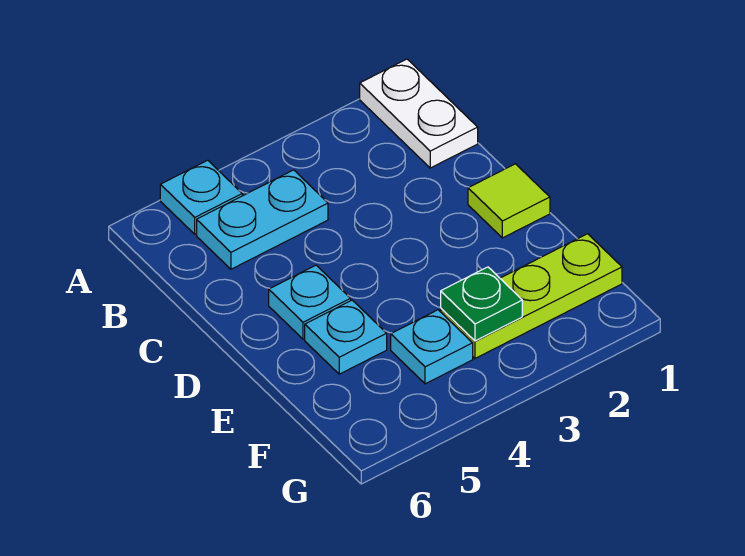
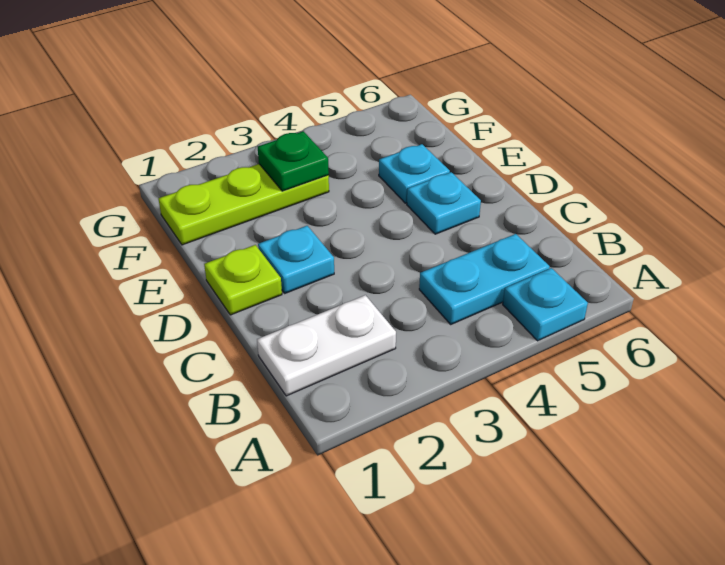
white 1x2 plate [360,59,478,168] -> white 1x2 plate turned to [257,295,396,396]
lime 1x1 tile [468,164,550,238] -> lime 1x1 plate [204,245,282,315]
cyan 1x1 plate [391,310,473,384] -> cyan 1x1 plate moved to [258,226,334,293]

